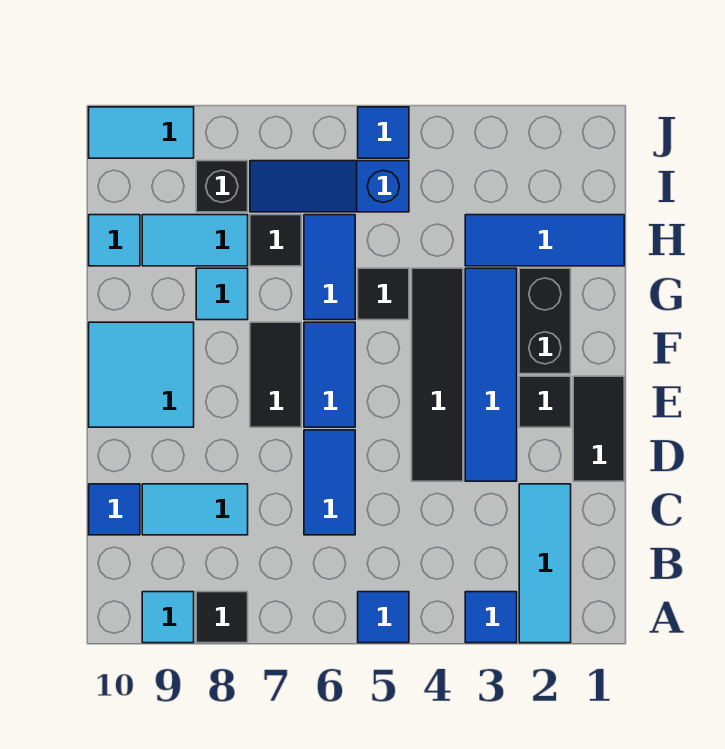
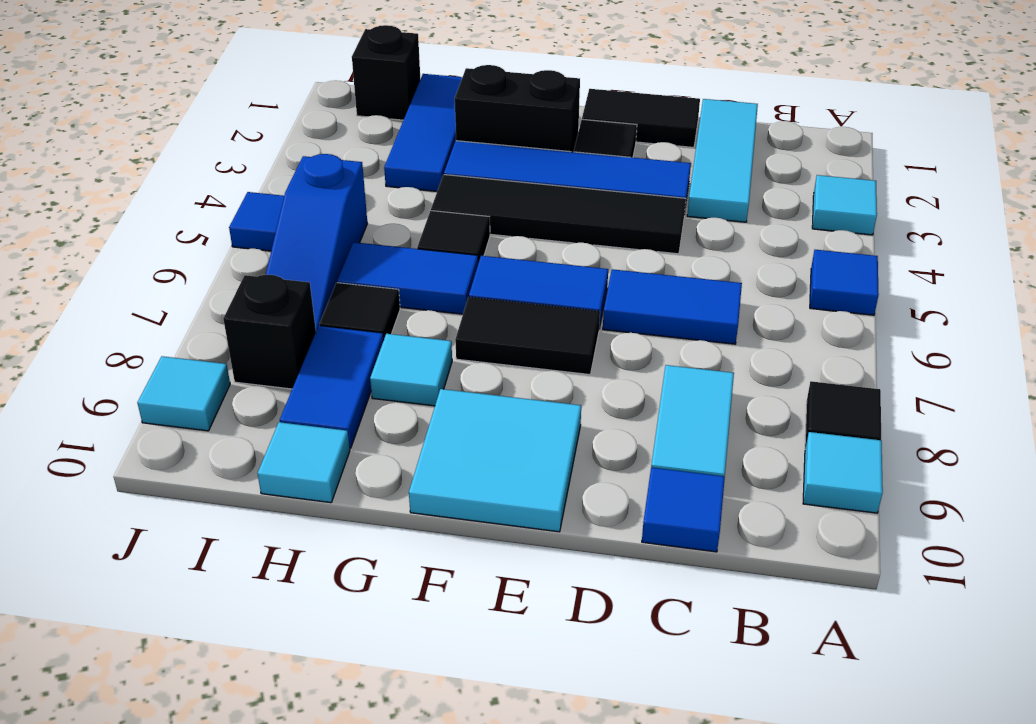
cyan 1x3 tile [519,484,571,643] -> cyan 1x3 tile turned to [687,99,758,222]
blue 1x1 tile [465,592,517,643] -> cyan 1x1 tile [812,175,877,235]
cyan 1x2 tile [142,215,248,266] -> blue 1x2 tile [280,326,384,448]
none -> black 1x1 brick [352,25,420,120]
cyan 1x2 tile [89,107,194,158] -> cyan 1x1 tile [137,356,230,431]

